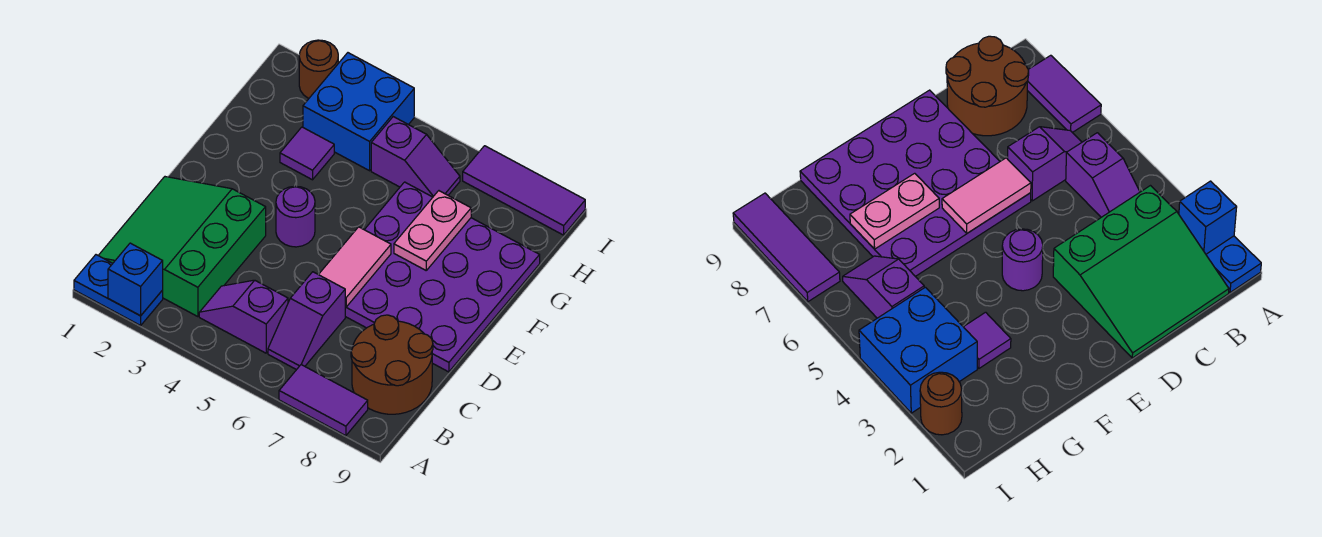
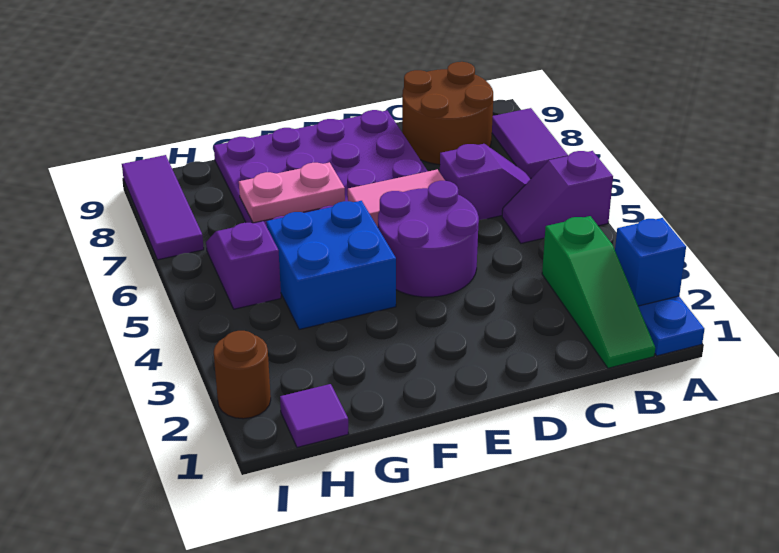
green 3x3 slope [98,177,266,317] -> green 1x3 slope [542,216,655,368]
purple 1x2 slope [199,280,288,353] -> purple 1x2 slope turned to [502,151,613,243]
purple 1x1 round brick [276,186,315,247] -> purple 2x2 round brick [378,181,479,297]
purple 1x1 tile [280,127,334,180] -> purple 1x1 tile moved to [280,384,348,447]
blue 2x2 brick [303,53,414,171] -> blue 2x2 brick moved to [266,201,396,329]

